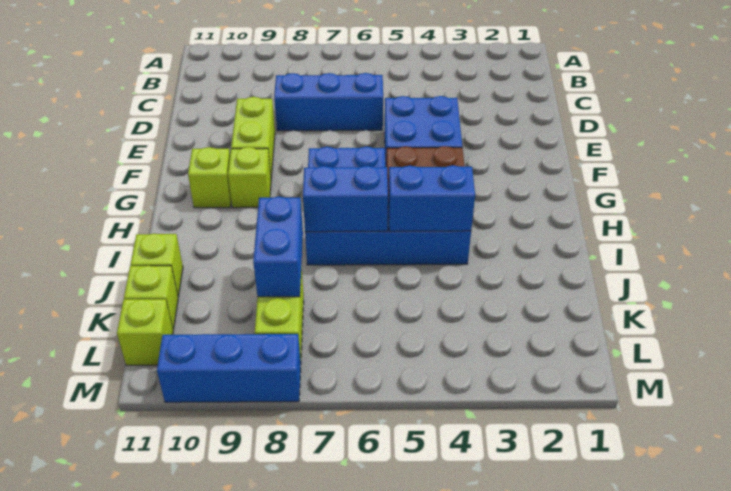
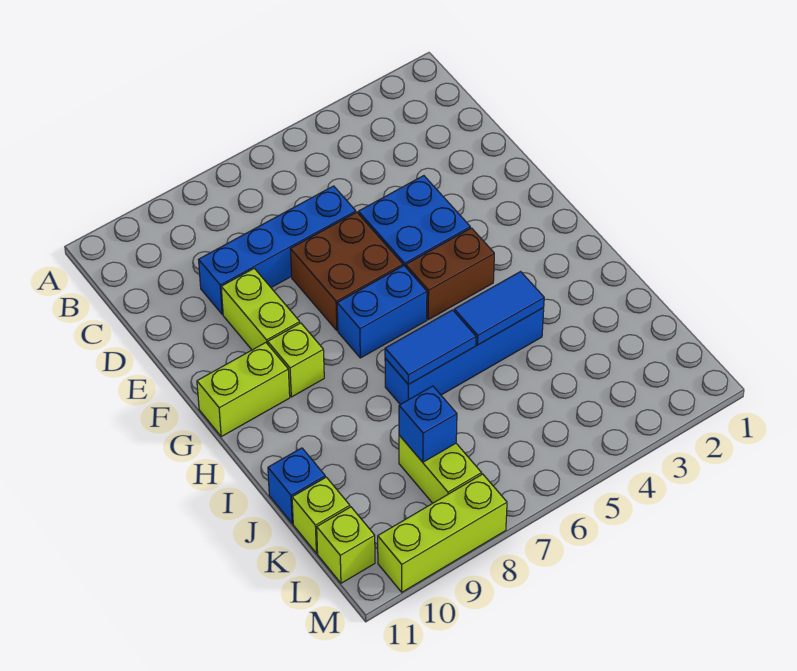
blue 1x3 brick [274,73,383,131] -> blue 1x4 brick [199,186,356,314]
none -> brown 2x2 brick [290,212,403,330]
lime 1x1 brick [188,147,231,208] -> lime 1x2 brick [197,343,290,436]
blue 1x2 brick [388,165,475,231] -> blue 1x2 tile [454,272,544,345]
blue 1x2 brick [303,166,388,232] -> blue 1x2 tile [385,310,476,385]
blue 1x2 brick [253,197,303,297] -> blue 1x1 brick [399,386,457,462]
lime 1x1 brick [130,234,183,297] -> blue 1x1 brick [268,448,325,523]
blue 1x3 brick [157,334,301,402] -> lime 1x3 brick [378,474,507,592]

